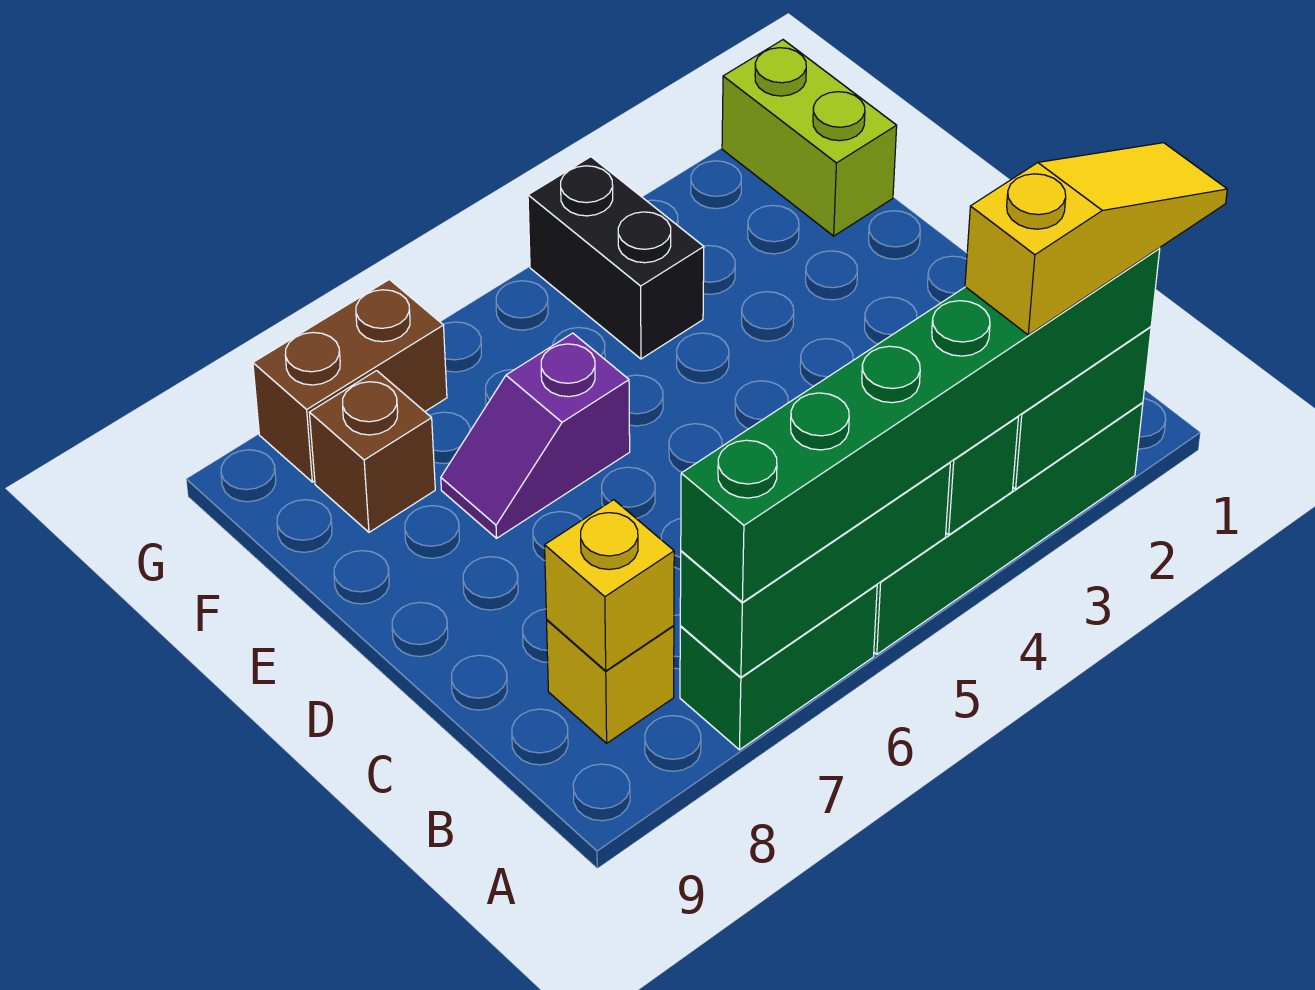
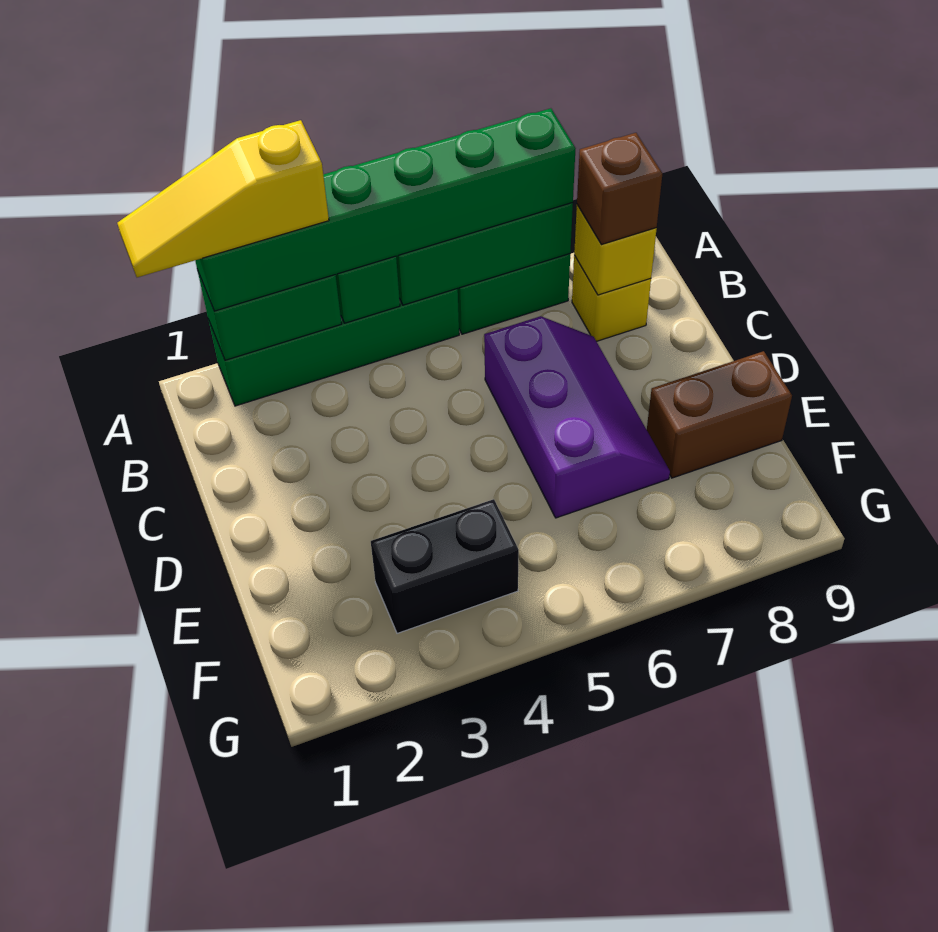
purple 1x2 slope [441,333,630,538] -> purple 2x3 slope [484,316,670,518]
lime 1x2 brick [722,40,897,236] -> none
black 1x2 brick [528,157,704,359] -> black 1x2 brick turned to [371,499,519,633]
brown 1x1 brick [309,371,435,532] -> brown 1x1 brick moved to [577,133,662,245]
brown 1x2 brick [253,280,447,482] -> brown 1x2 brick moved to [647,351,792,478]

